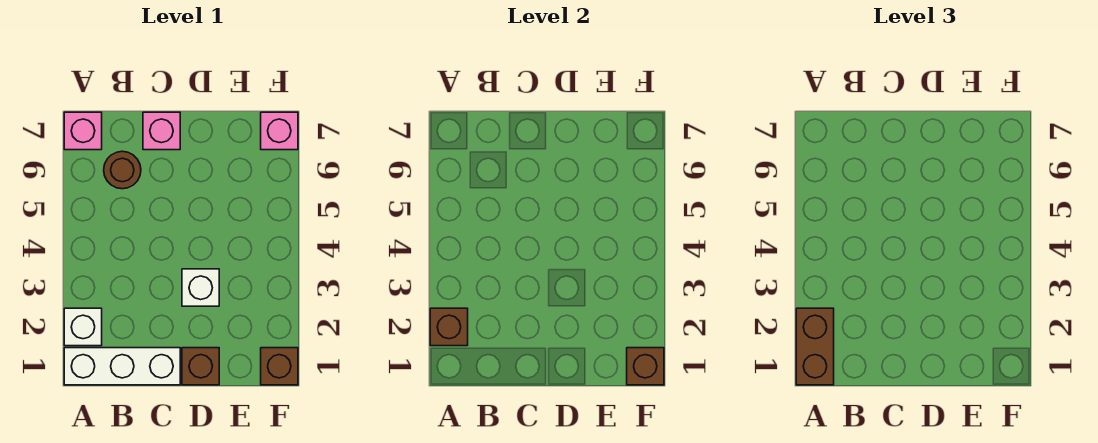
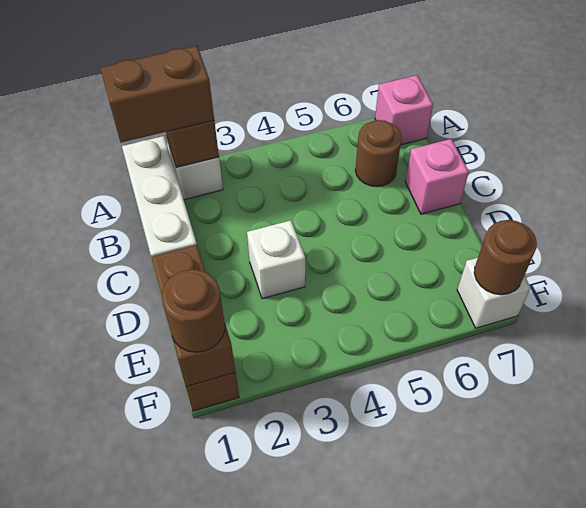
none -> brown 1x1 round brick [162,269,225,352]
pink 1x1 brick [261,112,298,150] -> white 1x1 brick [457,258,531,328]
none -> brown 1x1 round brick [474,220,537,295]

